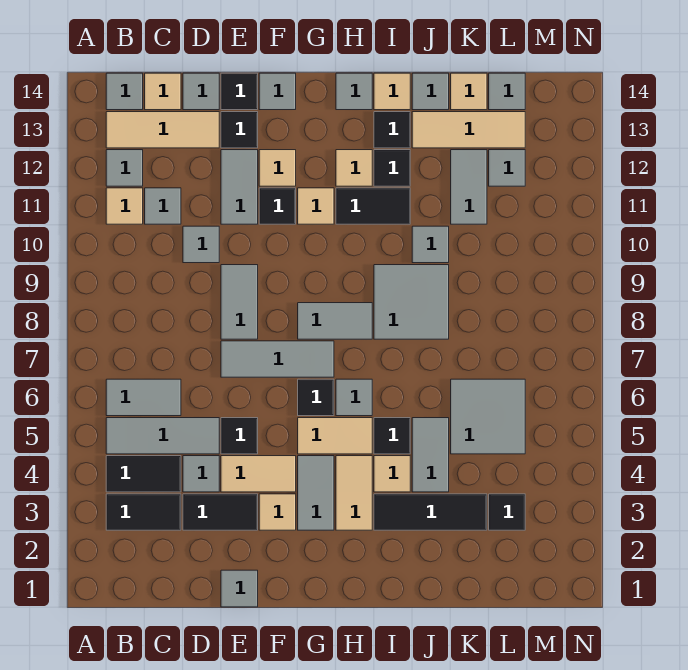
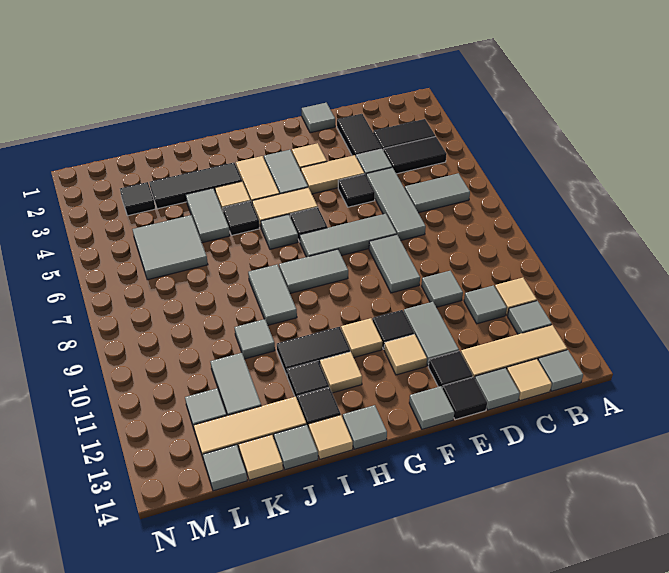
grey 1x3 tile [106,418,219,454] -> grey 1x3 tile turned to [366,168,426,240]
black 1x2 tile [183,494,258,530] -> black 1x2 tile turned to [337,114,382,156]
grey 2x2 tile [374,265,449,339] -> grey 1x2 tile [248,265,297,325]

